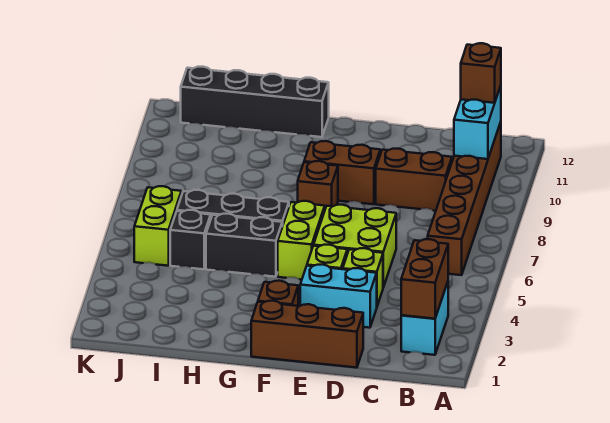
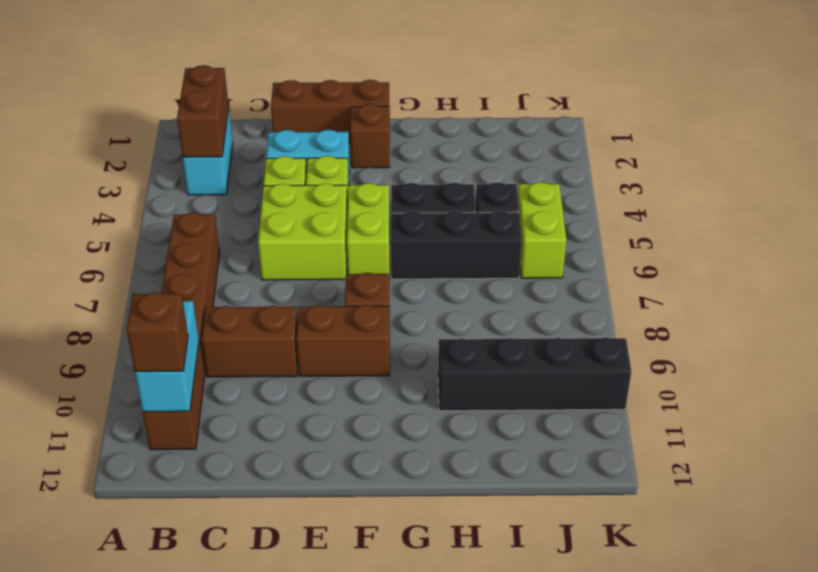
black 1x4 brick [181,67,329,137] -> black 1x4 brick moved to [438,338,631,411]

